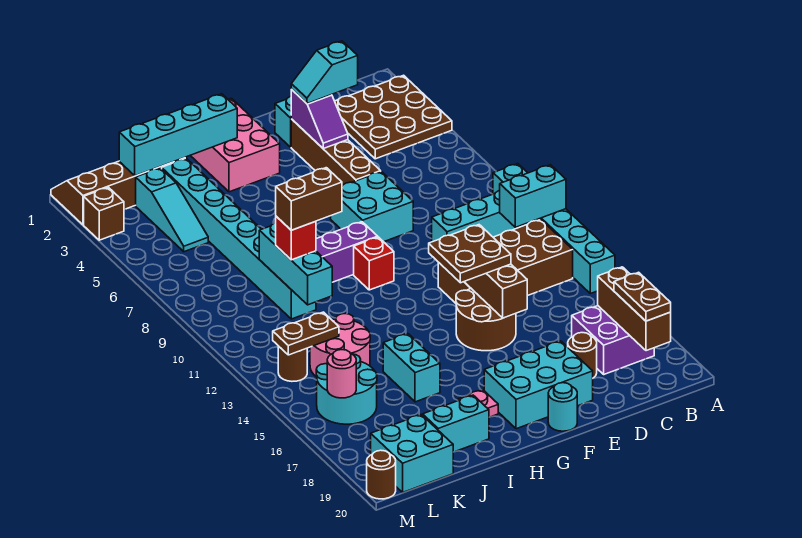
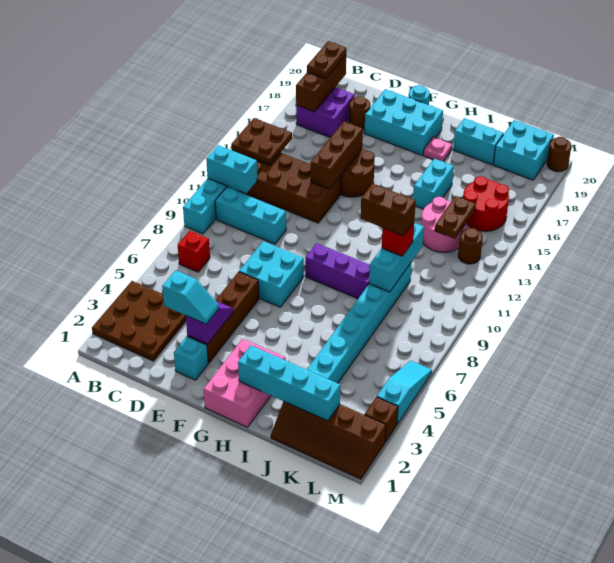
brown 2x2 plate [429,225,511,283] -> brown 2x2 plate moved to [231,118,292,165]
red 1x1 brick [354,237,394,290] -> red 1x1 brick moved to [178,231,210,272]
cyan 1x3 slope [136,168,208,252] -> cyan 1x3 slope moved to [377,361,432,424]
brown 1x2 plate [273,312,339,355] -> brown 1x2 plate turned to [435,196,476,239]
cyan 2x2 round brick [316,354,377,424] -> red 2x2 round brick [463,176,509,231]
pink 1x1 round brick [327,350,356,398] -> none

